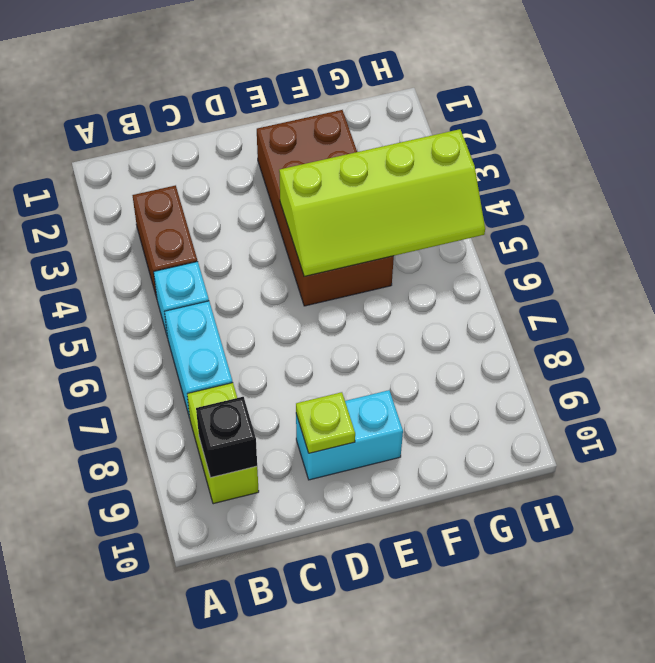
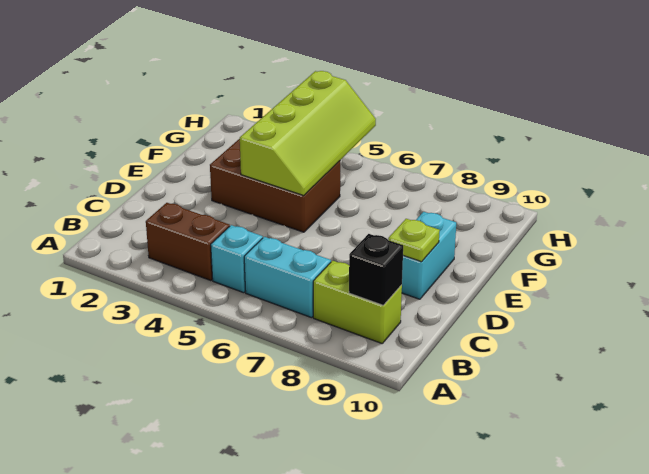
brown 2x4 brick [257,110,394,306] -> brown 2x3 brick [210,139,340,232]

